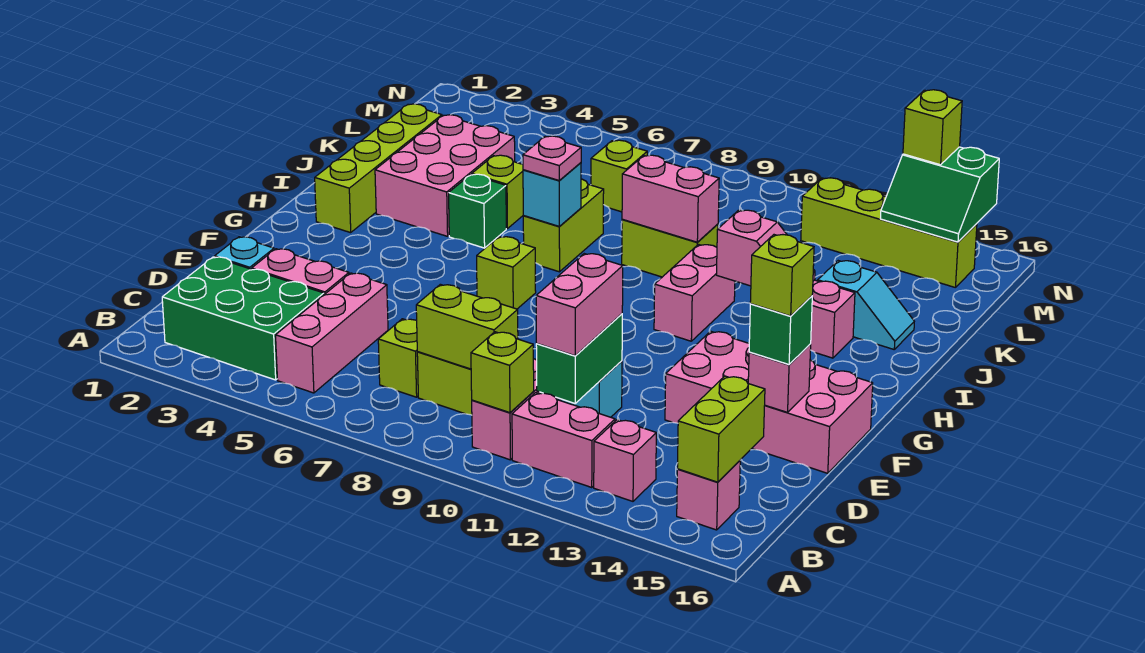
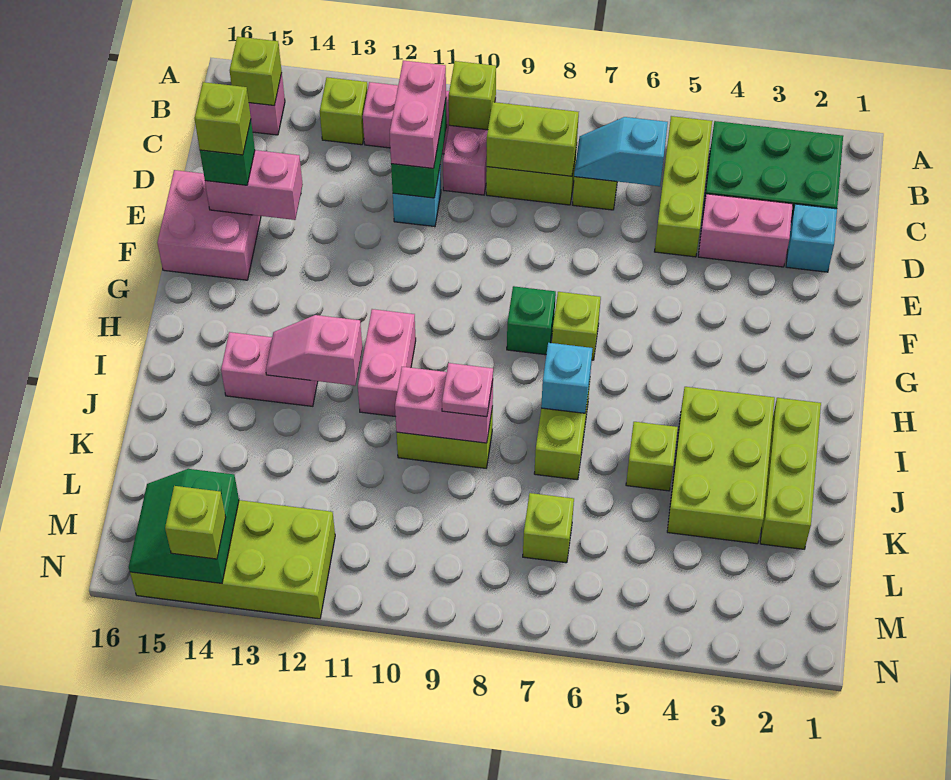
pink 1x3 brick [276,273,388,393] -> lime 1x3 brick [655,116,712,257]
pink 1x1 brick [594,420,656,501] -> lime 1x1 brick [320,77,368,145]
lime 1x2 brick [677,376,765,482] -> lime 1x1 brick [230,37,282,106]
pink 2x4 brick [665,331,873,473] -> pink 2x2 brick [157,170,261,280]
pink 1x1 brick [748,344,811,412] -> pink 1x2 brick [205,150,303,220]
lime 1x4 brick [315,104,442,233] -> lime 1x3 brick [760,398,821,549]
pink 2x3 brick [375,115,515,236] -> lime 2x3 brick [667,387,775,544]
green 1x1 brick [449,174,506,248] -> green 1x1 brick moved to [507,286,556,355]
pink 1x1 plate [523,136,581,181] -> pink 1x1 plate moved to [442,363,493,417]
cyan 1x2 slope [818,261,914,349] -> cyan 1x2 slope moved to [574,117,668,186]
lime 1x4 brick [801,178,977,287] -> lime 2x4 brick [130,500,335,619]
green 2x2 slope [880,147,999,242] -> green 2x2 slope turned to [129,469,239,583]

